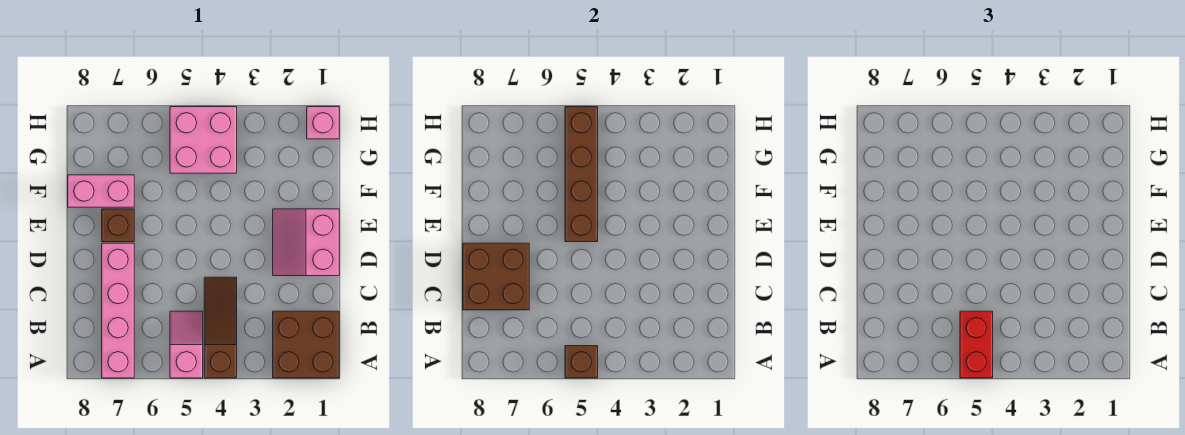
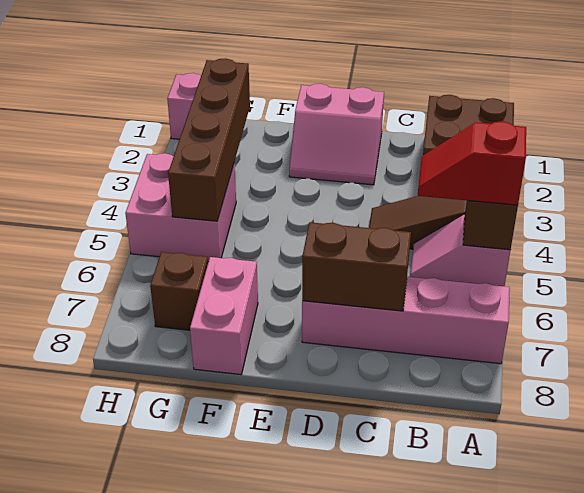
red 1x2 brick [960,311,993,378] -> red 1x2 slope [418,121,526,205]
brown 2x2 brick [463,243,529,310] -> brown 1x2 brick [302,222,411,311]
brown 1x4 brick [565,107,598,242] -> brown 1x4 brick turned to [168,58,250,221]
brown 1x1 brick [102,209,134,242] -> brown 1x1 brick moved to [150,252,208,330]

